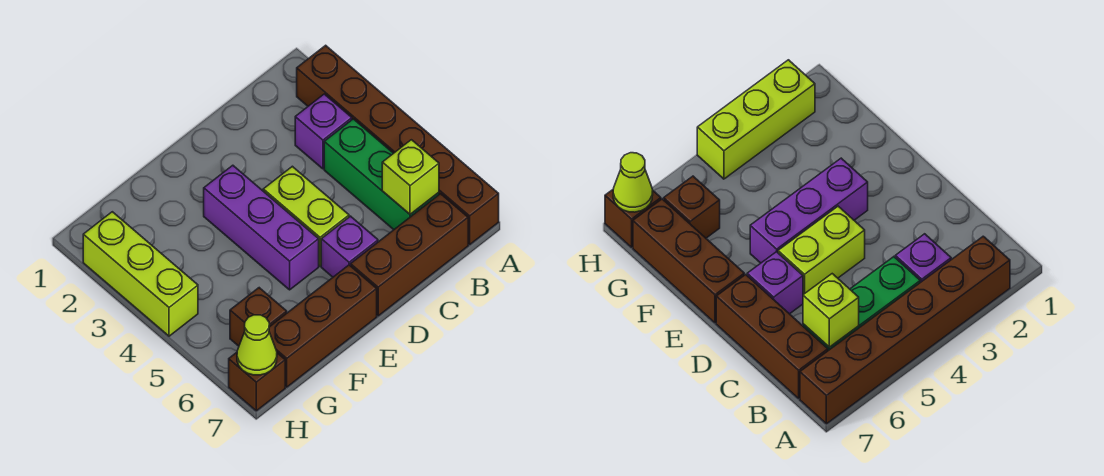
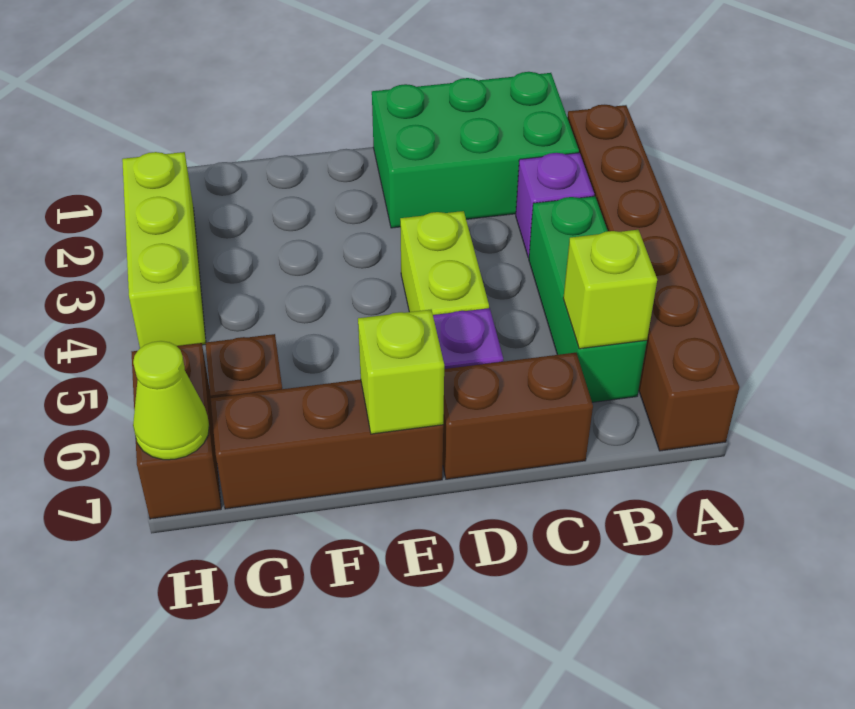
none -> green 2x3 brick [372,72,579,228]
brown 1x3 brick [351,194,468,316] -> brown 1x2 brick [443,353,593,479]
purple 1x3 brick [204,165,319,290] -> none
none -> lime 1x1 brick [358,310,444,434]
brown 1x1 brick [229,353,285,411] -> brown 1x2 brick [132,343,221,519]

